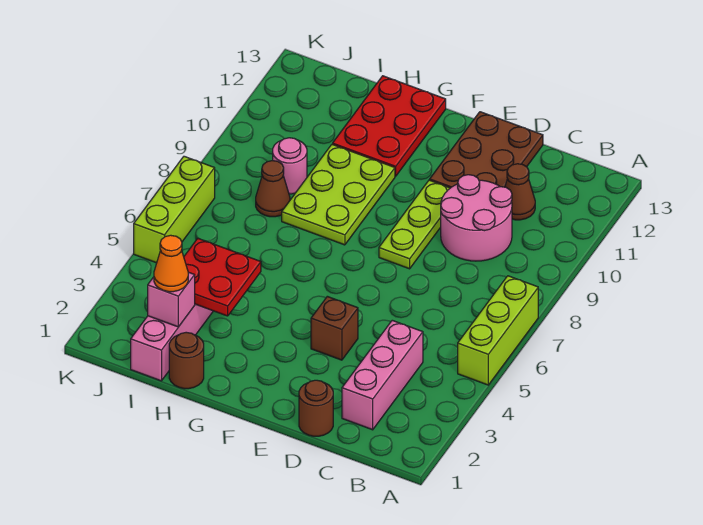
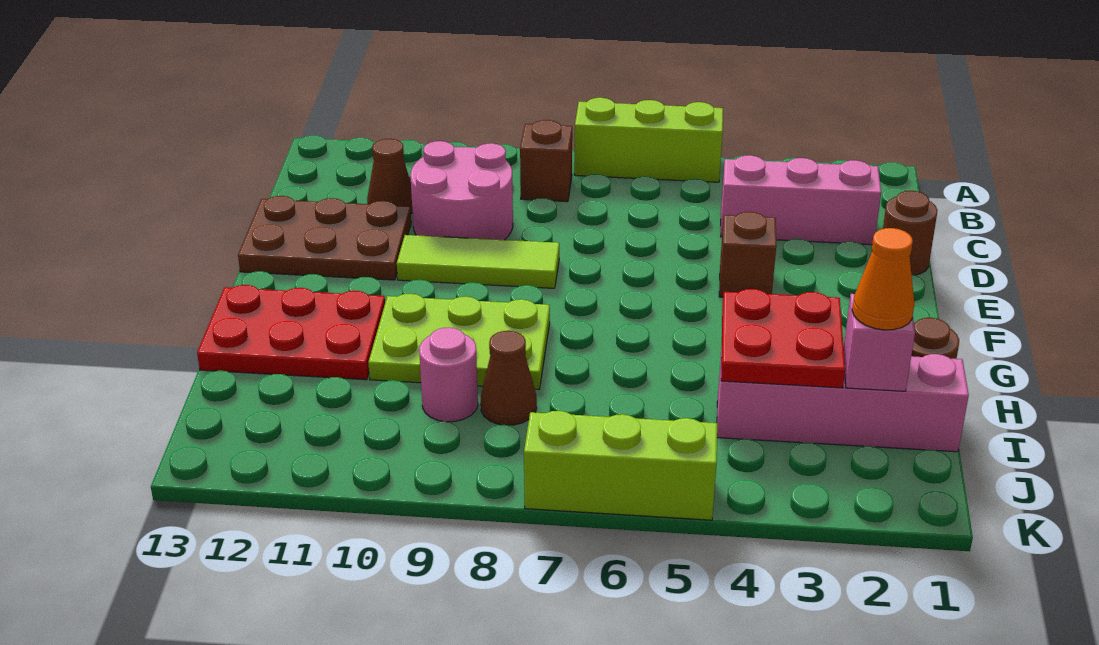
none -> brown 1x1 brick [520,120,572,202]
lime 1x3 plate [379,180,450,269] -> lime 1x3 tile [397,235,559,288]

